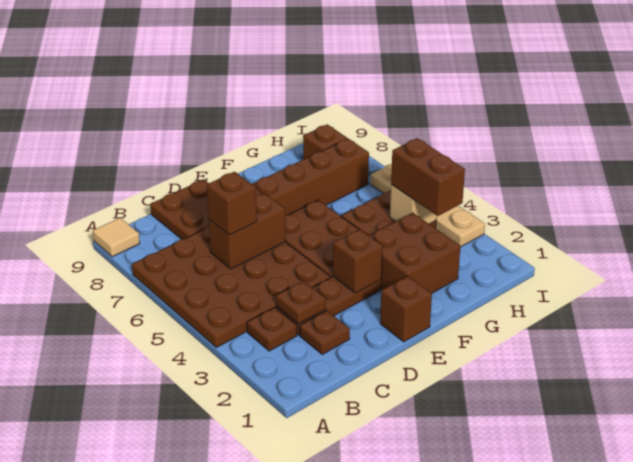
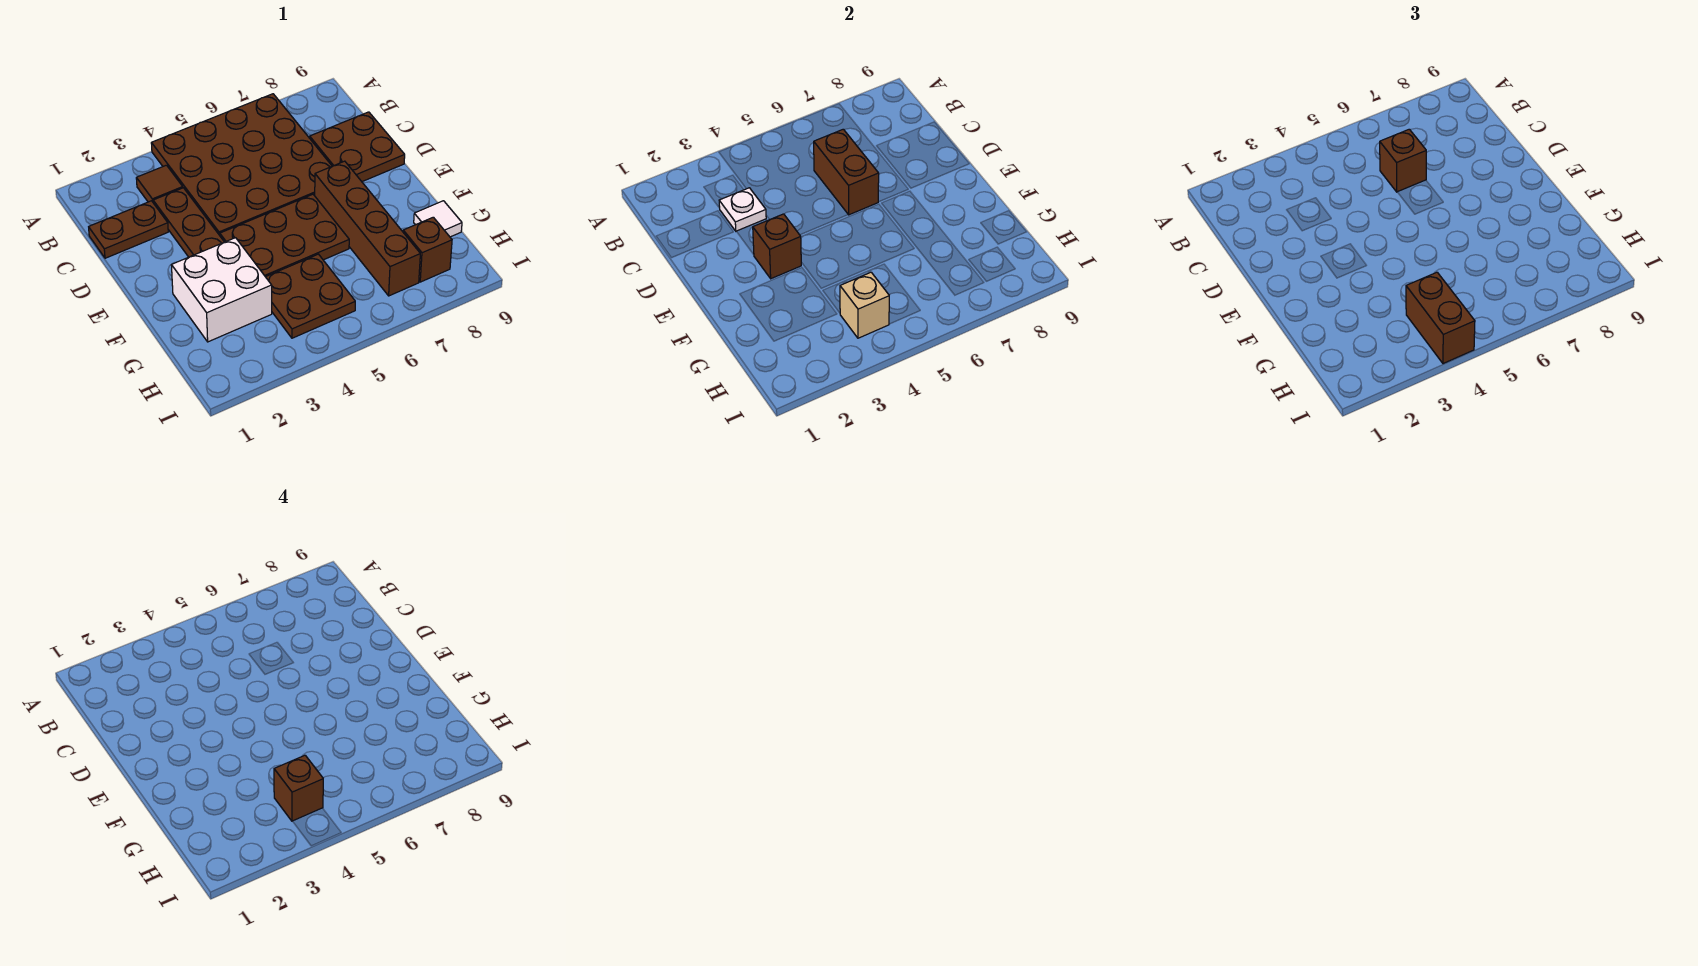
tan 1x1 tile [93,218,140,257] -> none
brown 1x1 plate [247,307,297,351] -> brown 1x1 tile [136,165,183,202]
brown 1x1 plate [300,311,350,354] -> brown 1x2 plate [89,201,168,258]
brown 1x1 plate [276,281,326,324] -> white 1x1 plate [719,188,766,231]
brown 1x1 brick [380,276,432,342] -> brown 1x1 brick moved to [274,755,323,821]
brown 2x2 brick [369,213,460,293] -> white 2x2 brick [171,238,272,342]
none -> white 1x1 tile [414,201,462,237]
brown 1x2 brick [391,138,465,216] -> brown 1x2 brick turned to [1406,272,1475,364]
tan 1x4 plate [370,164,485,247] -> none

